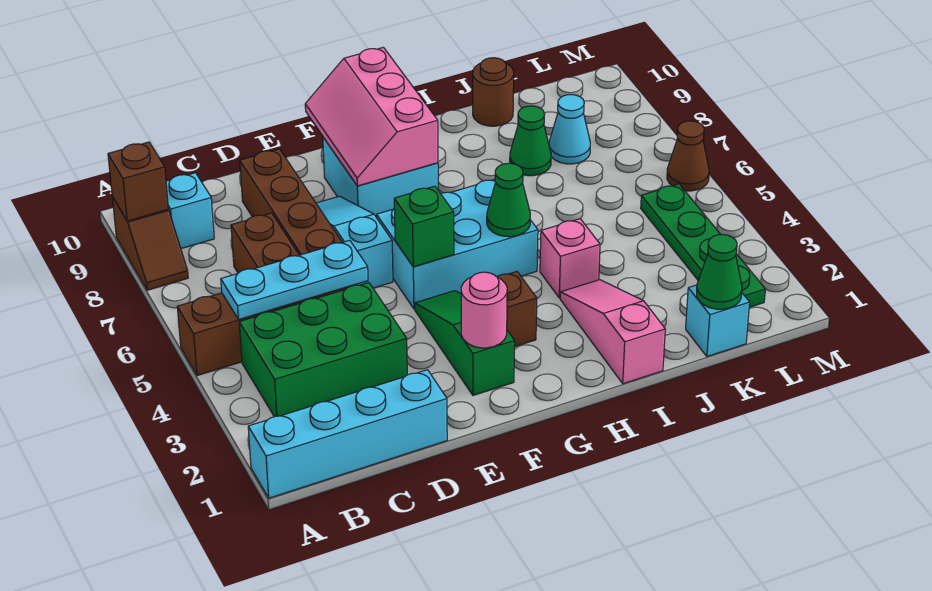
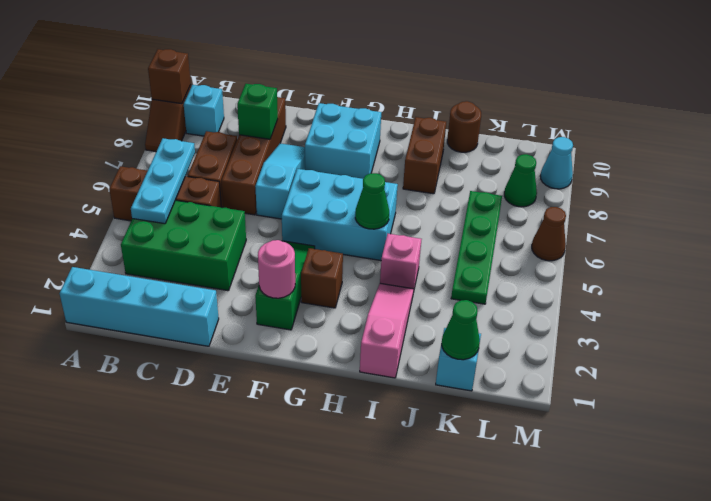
cyan 1x3 plate [221,240,368,320] -> cyan 1x3 plate turned to [131,138,195,224]
green 1x1 brick [394,186,454,267] -> green 1x1 brick moved to [237,84,278,139]
pink 2x3 slope [305,47,438,186] -> none
none -> brown 1x2 brick [403,117,446,194]
green 1x1 cone [510,106,551,176] -> green 1x1 cone moved to [504,154,537,207]
cyan 1x1 cone [549,95,590,164] -> cyan 1x1 cone moved to [540,137,573,189]
green 1x4 plate [641,184,765,307] -> green 1x4 plate moved to [451,191,502,304]

